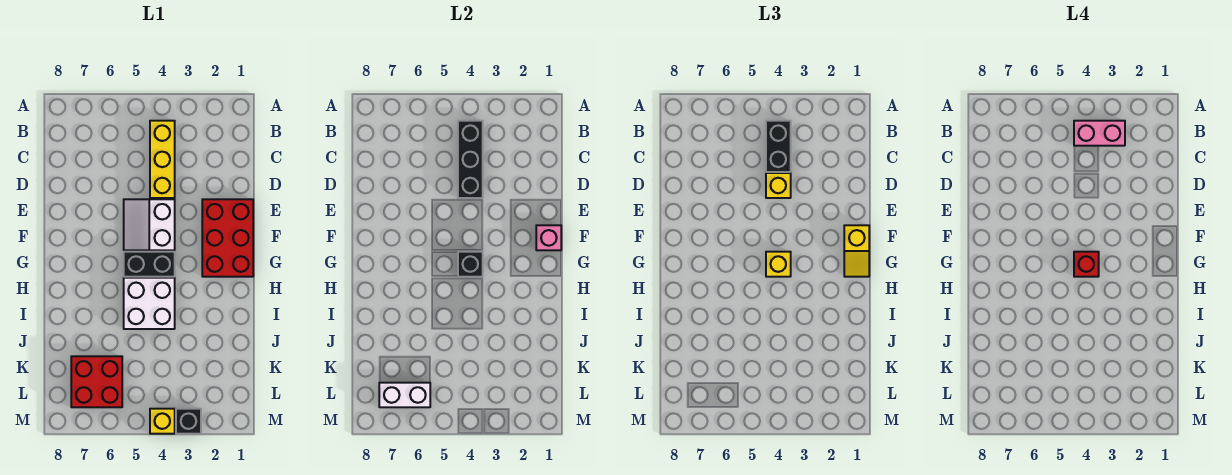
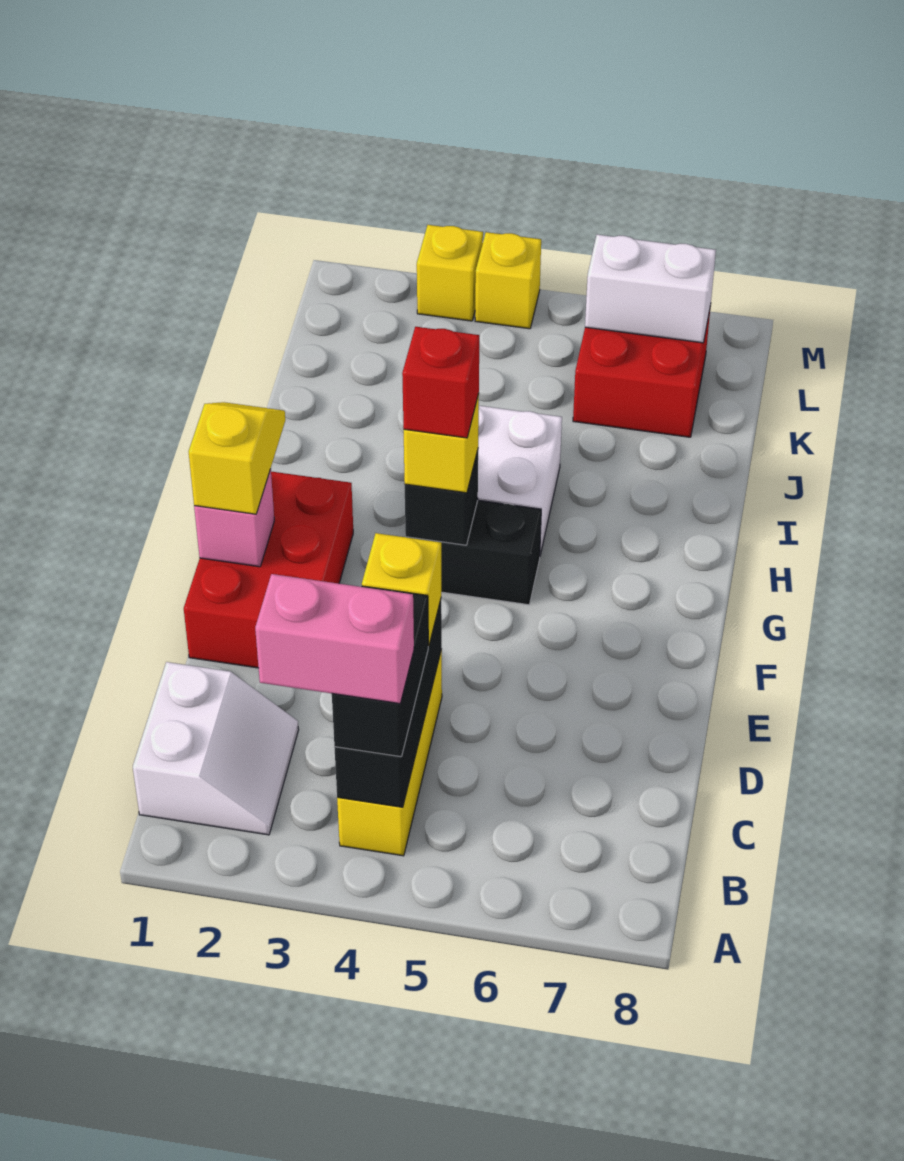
white 2x2 slope [124,199,175,250] -> white 2x2 slope moved to [133,662,299,835]
black 1x1 brick [176,409,201,434] -> yellow 1x1 brick [417,225,483,321]

